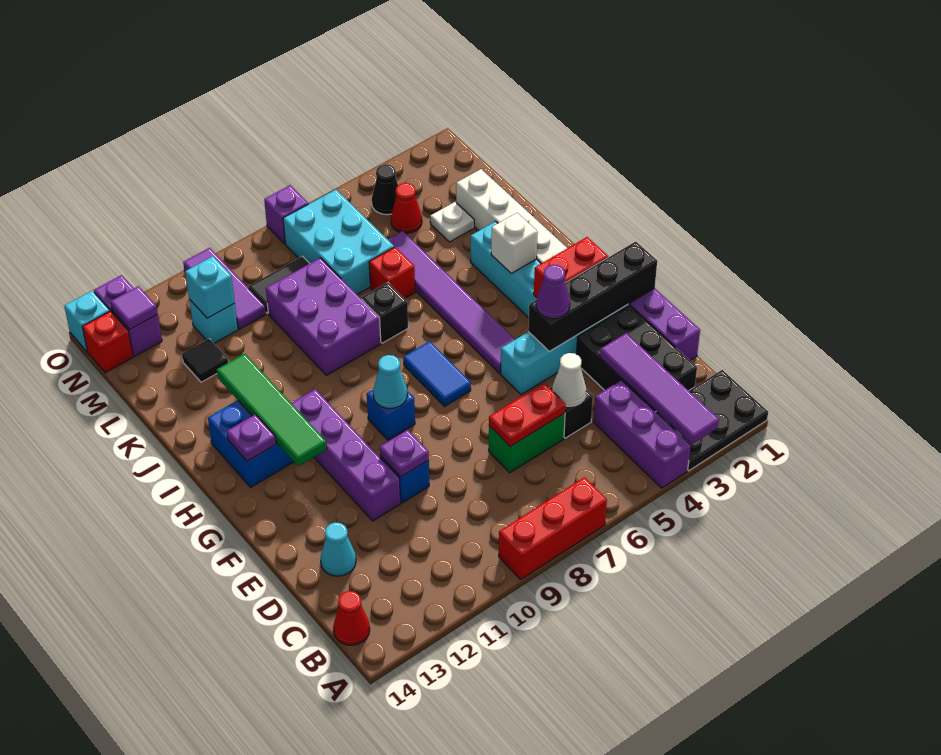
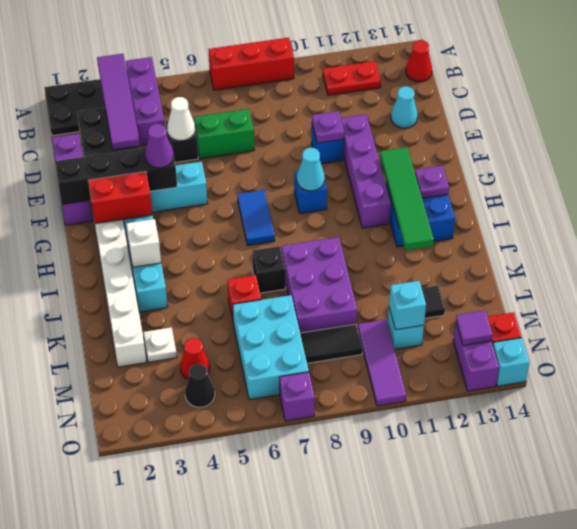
red 1x2 plate [489,383,566,446] -> red 1x2 plate moved to [323,61,381,95]
purple 1x6 tile [388,231,515,373] -> none

